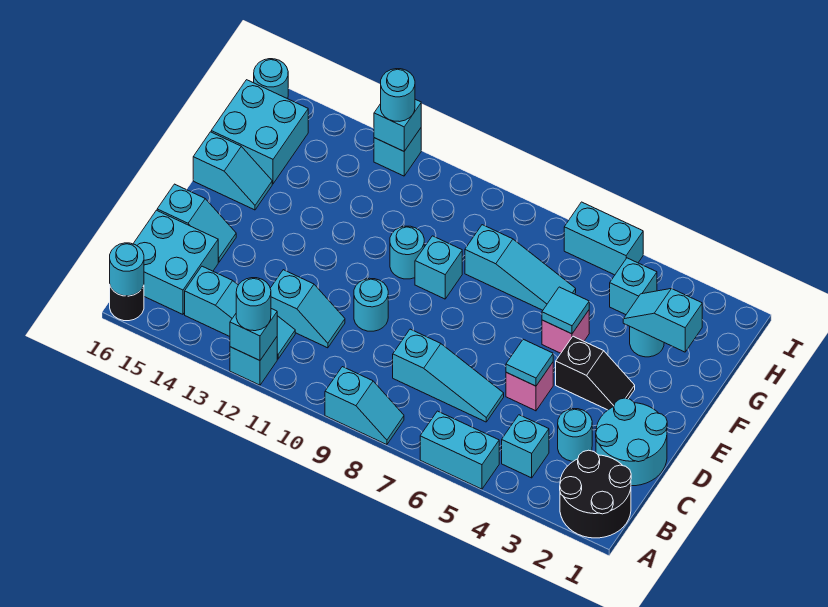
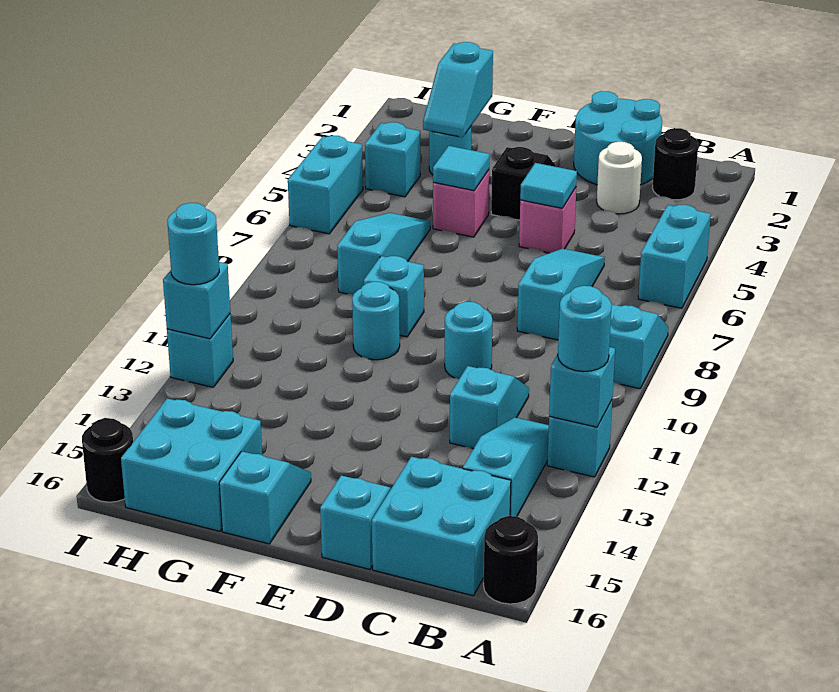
black 2x2 round brick [560,450,631,538] -> black 1x1 round brick [653,128,698,200]
cyan 1x1 round brick [110,243,144,296] -> none
cyan 1x1 brick [502,415,549,478] -> none
cyan 1x1 round brick [558,409,592,461] -> white 1x1 round brick [597,142,642,214]
cyan 1x1 round brick [254,59,288,99] -> black 1x1 round brick [82,418,133,502]

